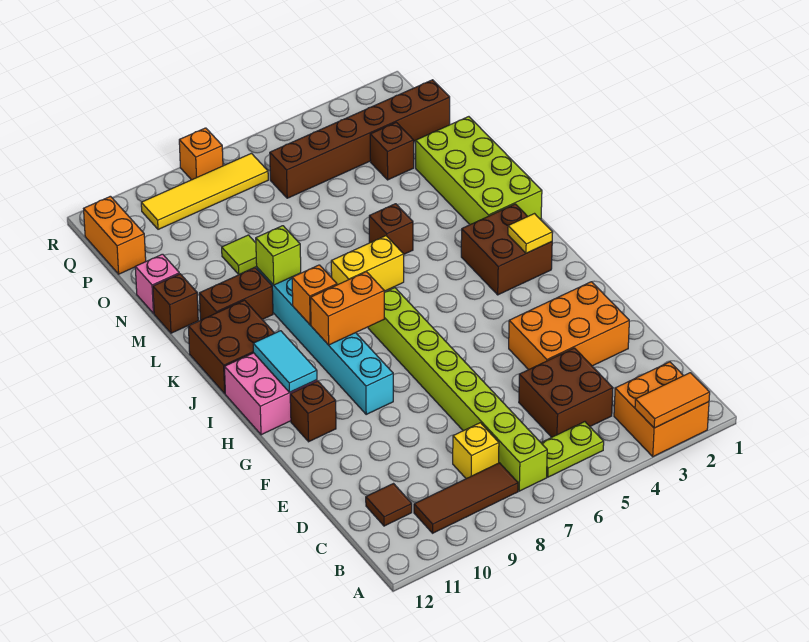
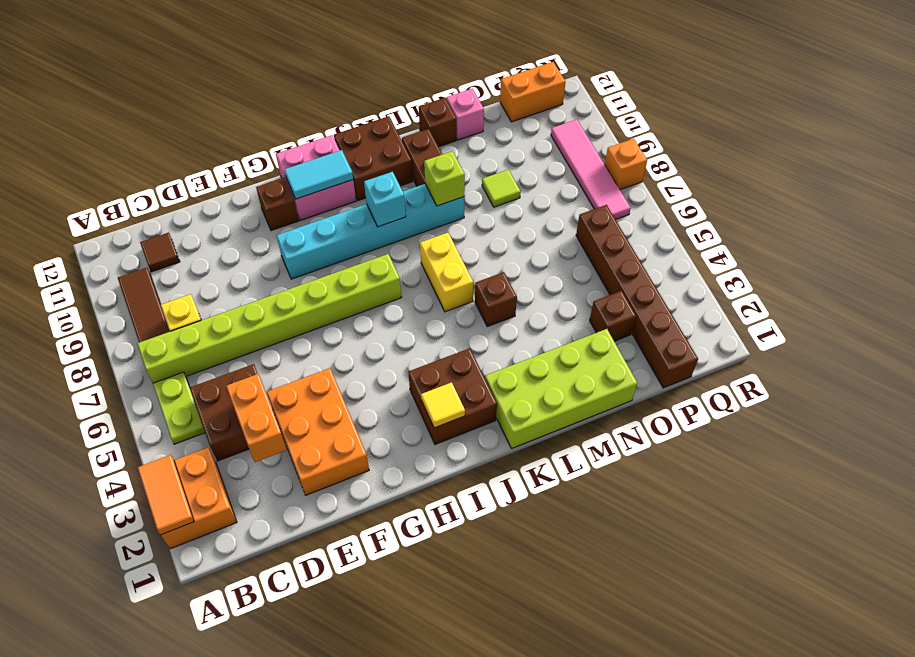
orange 1x2 brick [311,272,384,345] -> orange 1x2 brick moved to [226,374,287,462]
orange 1x1 brick [292,265,337,325] -> cyan 1x1 brick [364,172,406,227]
yellow 1x4 tile [141,153,268,229] -> pink 1x4 tile [551,119,631,220]

